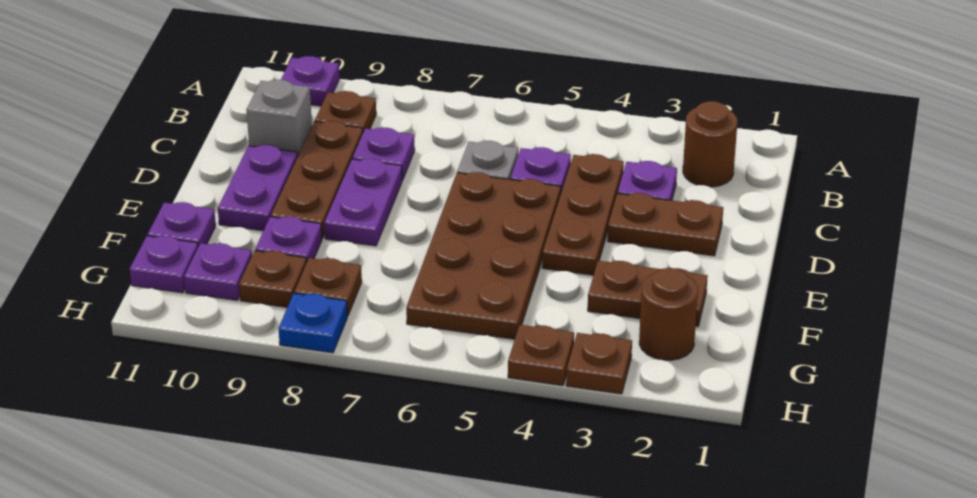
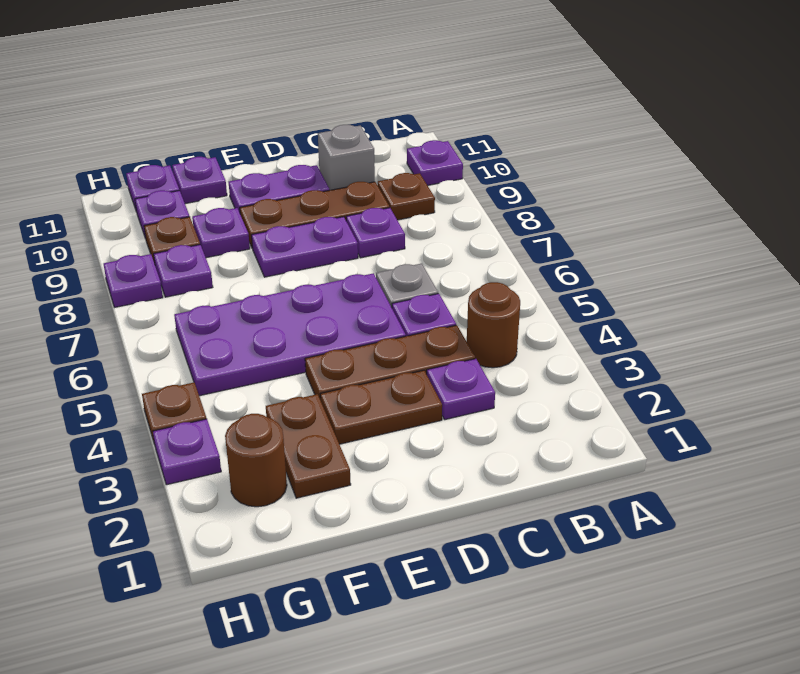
brown 1x1 round brick [683,101,737,187] -> brown 1x1 round brick moved to [467,282,520,368]
brown 1x2 plate [608,193,723,256] -> brown 1x2 plate turned to [320,370,442,444]
brown 2x4 plate [406,172,561,339] -> purple 2x4 plate [174,273,406,396]
brown 1x1 plate [294,258,362,316] -> purple 1x1 plate [154,245,213,297]
brown 1x1 plate [566,333,632,394] -> purple 1x1 plate [153,419,221,485]
blue 1x1 plate [278,293,347,353] -> purple 1x1 plate [104,254,163,307]

